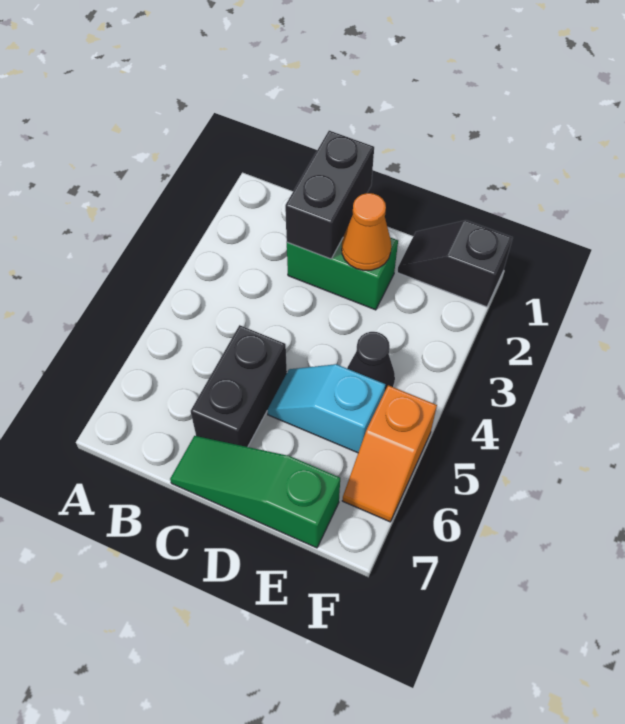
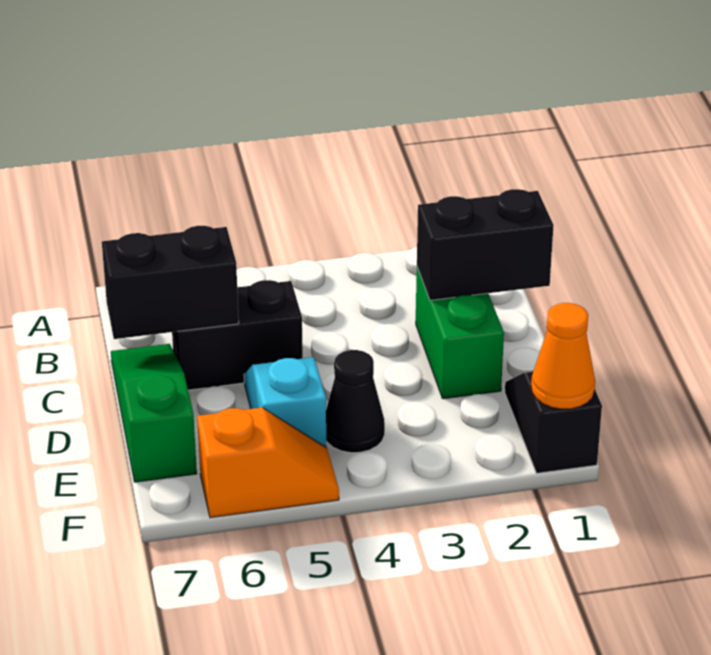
none -> black 1x2 brick [102,226,239,339]
orange 1x1 cone [342,193,391,270] -> orange 1x1 cone moved to [531,303,595,409]
orange 1x2 slope [342,385,437,522] -> orange 1x2 slope turned to [197,408,339,518]

